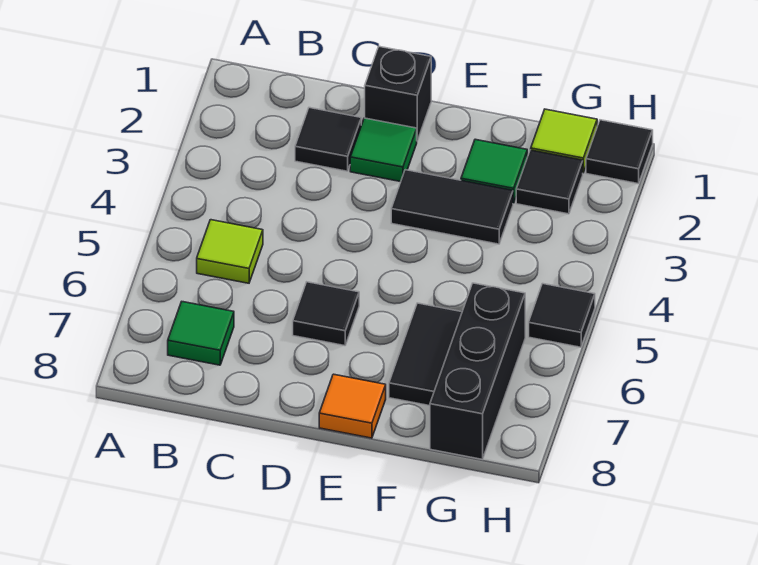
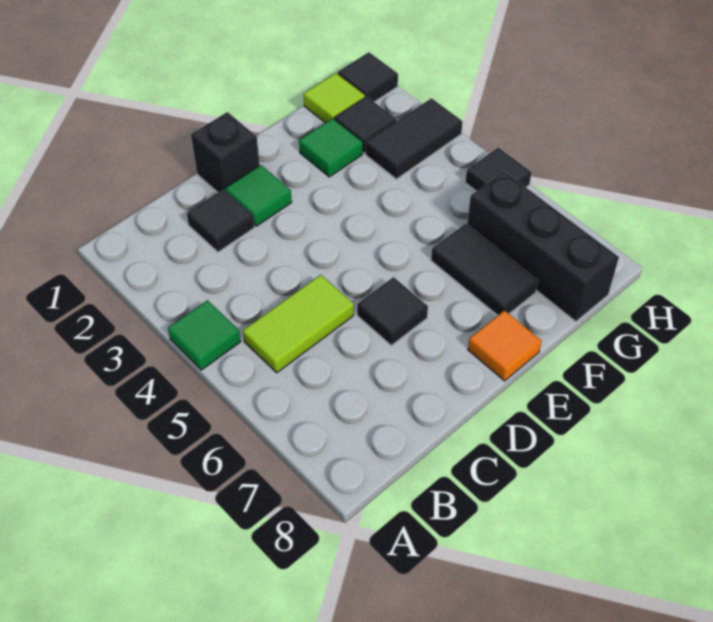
lime 1x1 tile [197,220,263,283] -> lime 1x2 tile [243,275,354,373]
green 1x1 tile [168,302,234,365] -> green 1x1 tile moved to [168,300,241,370]
black 1x2 tile [391,170,513,244] -> black 1x2 tile moved to [366,98,463,179]

